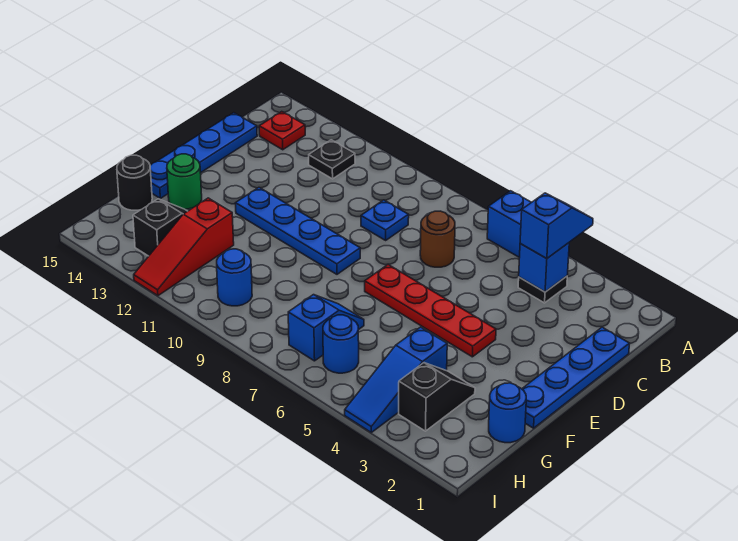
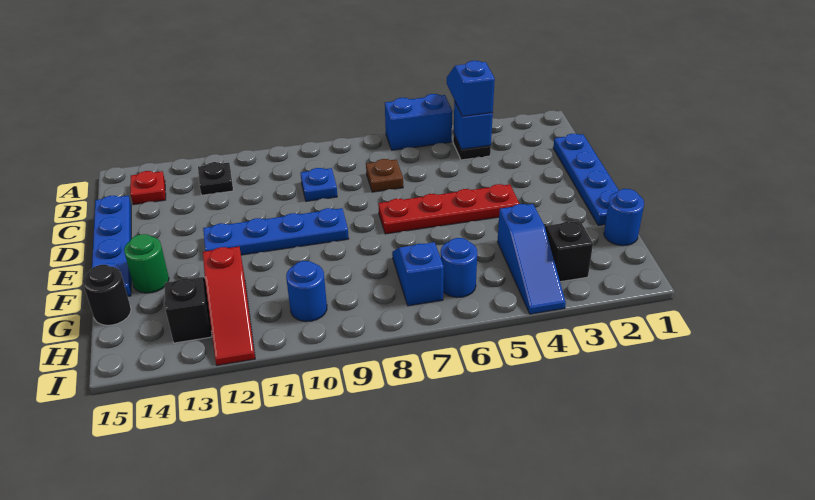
brown 1x1 round brick [420,211,455,267] -> brown 1x1 plate [366,159,403,192]

